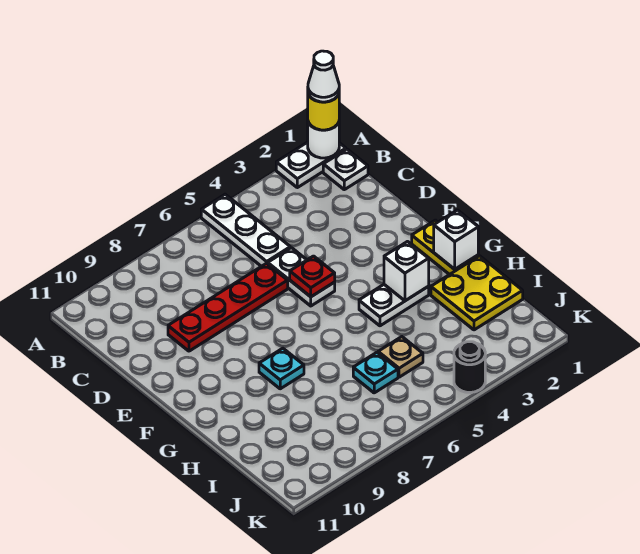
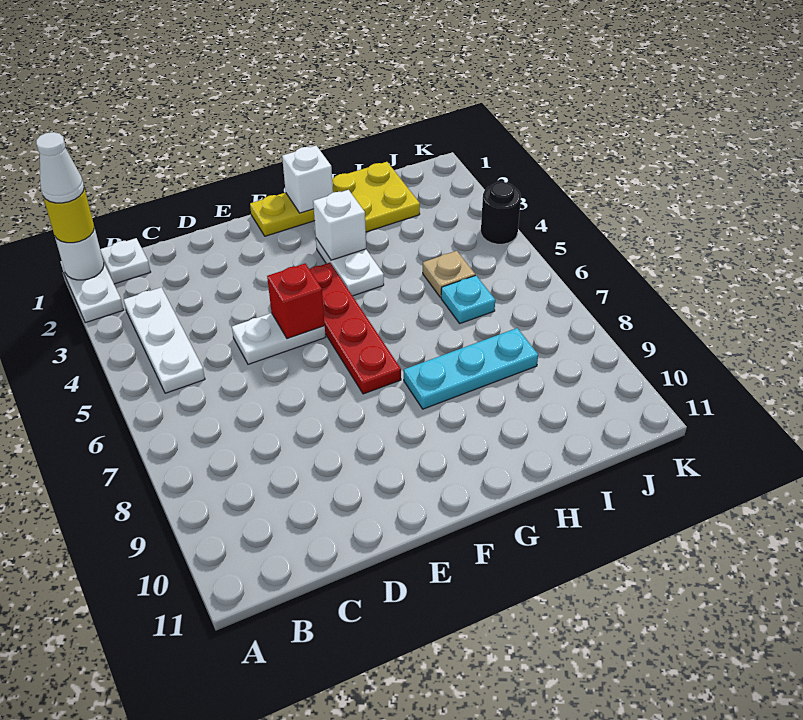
white 1x3 plate [201,194,290,266] -> white 1x3 plate turned to [124,287,205,393]
red 1x4 plate [168,263,288,351] -> red 1x4 plate moved to [310,263,401,394]
red 1x1 plate [290,256,335,297] -> red 1x1 brick [267,263,325,339]
cyan 1x1 plate [259,348,304,389] -> cyan 1x3 plate [404,328,538,409]

